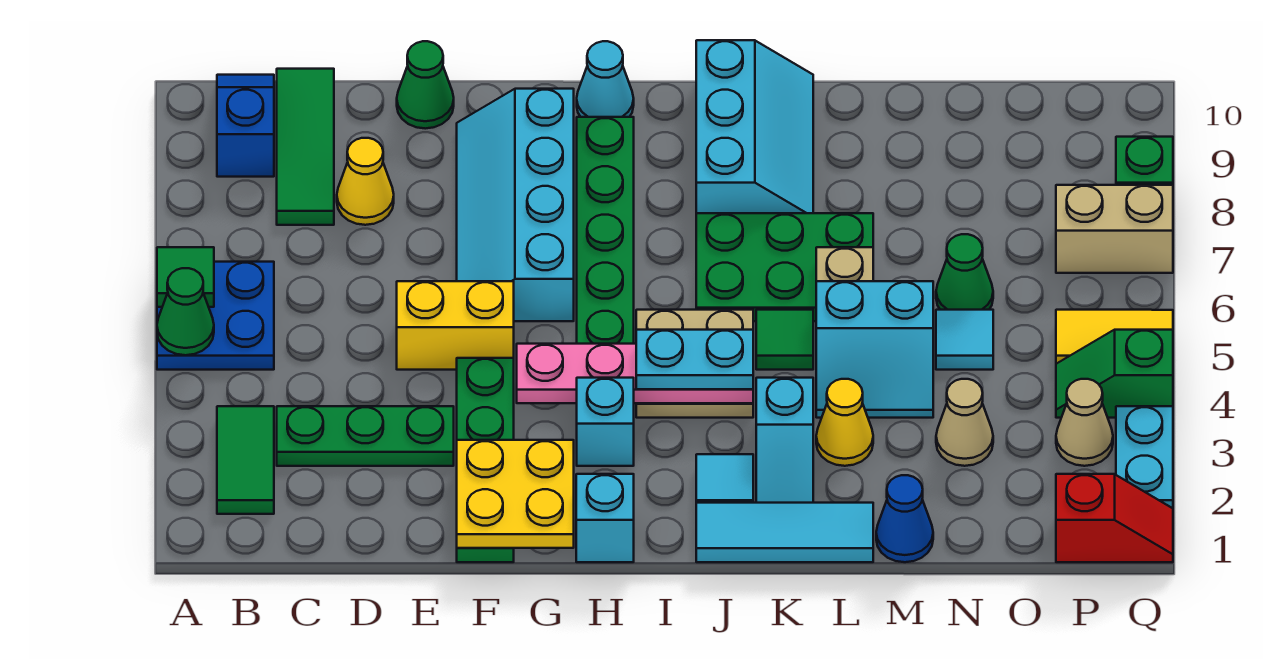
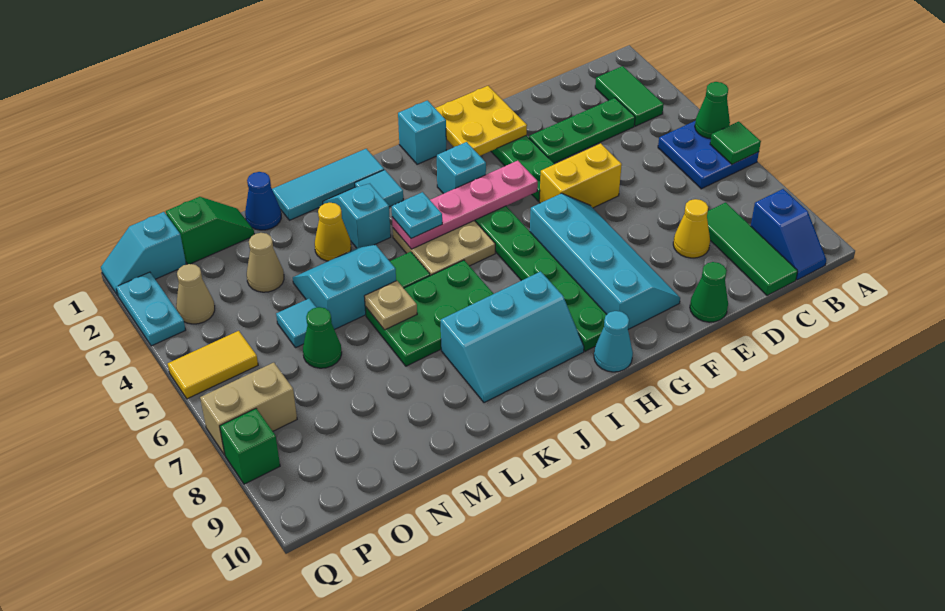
cyan 1x2 plate [636,330,753,389] -> cyan 1x1 plate [391,192,442,239]
cyan 2x3 slope [696,40,813,213] -> cyan 2x3 slope turned to [441,272,584,403]
red 1x2 slope [1056,474,1173,562] -> cyan 1x2 slope [101,212,186,296]
green 1x2 slope [1056,330,1173,418] -> green 1x2 slope moved to [166,197,254,264]

